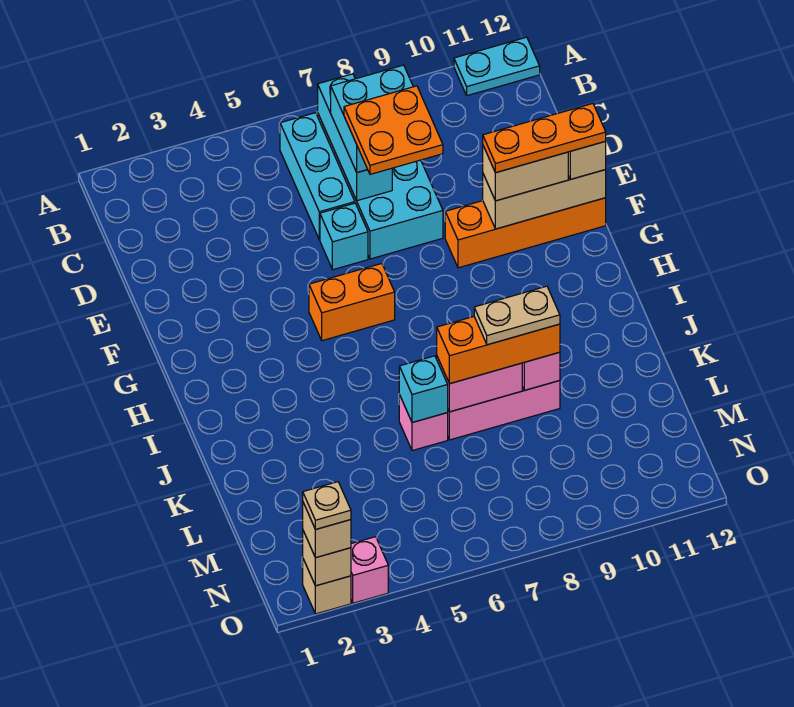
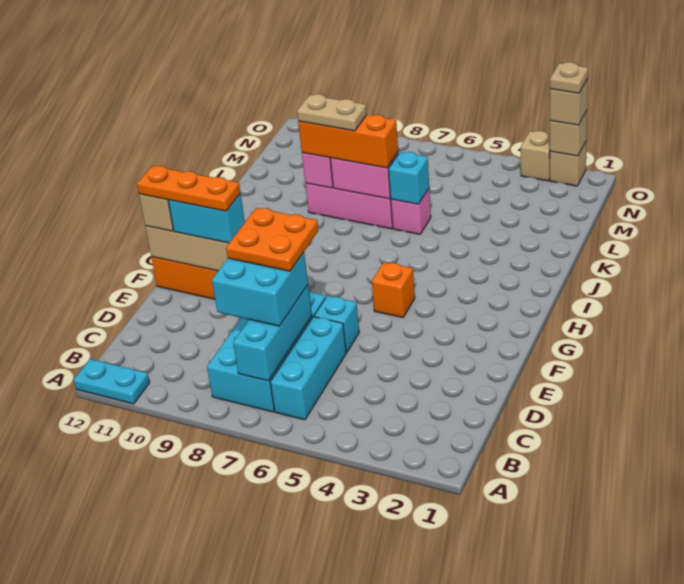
tan 1x2 brick [483,146,568,201] -> cyan 1x2 brick [168,194,245,243]
orange 1x2 brick [309,264,395,341] -> orange 1x1 brick [372,262,415,317]
pink 1x1 brick [351,537,388,603] -> tan 1x1 brick [521,131,550,181]

